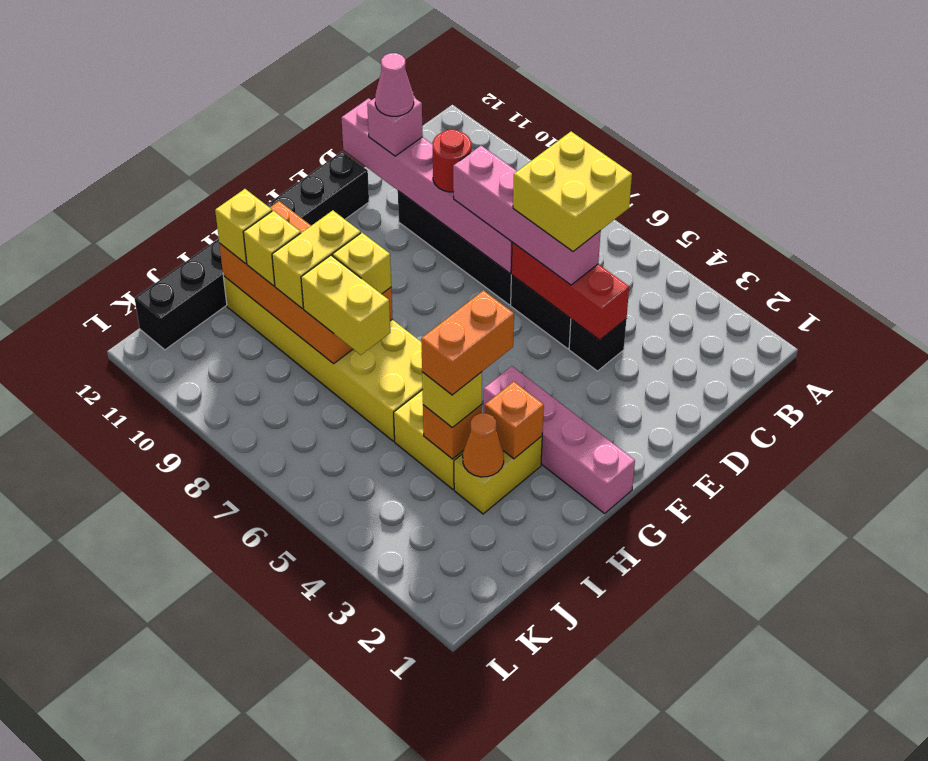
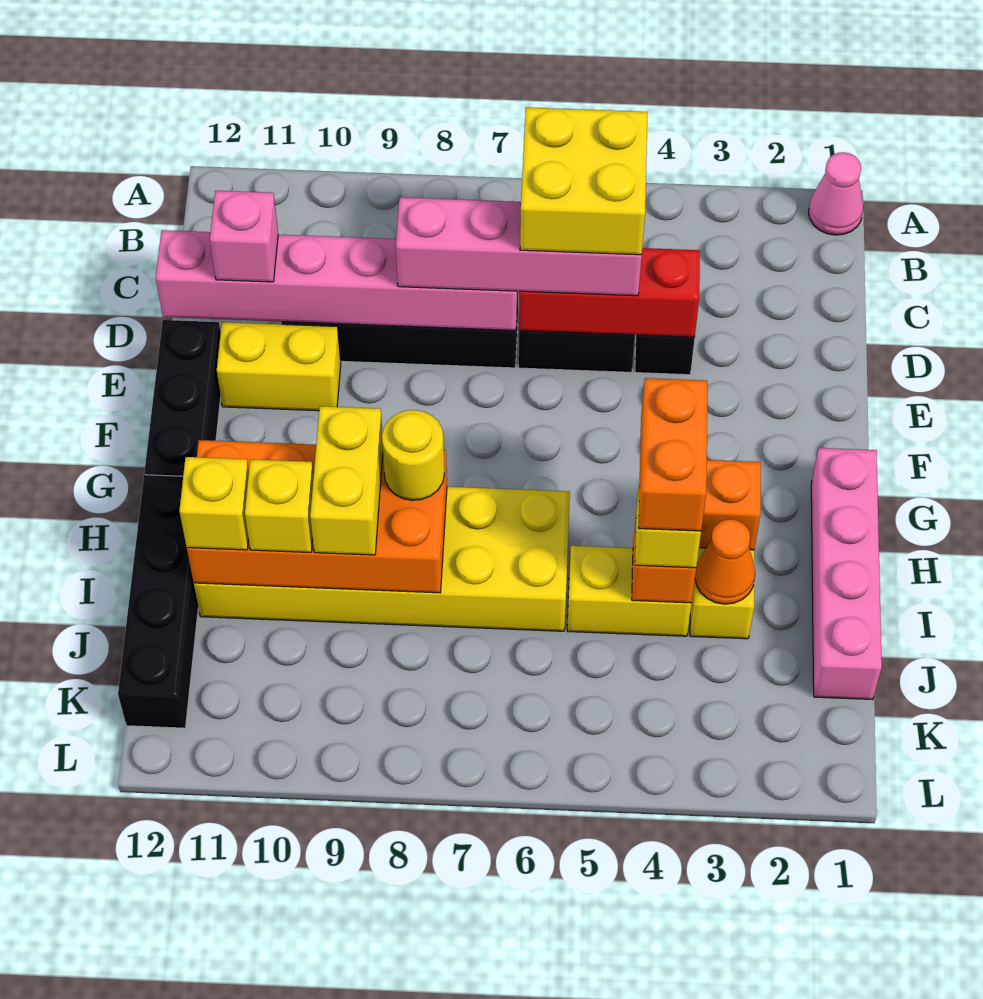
red 1x1 round brick [433,130,471,192] -> none
pink 1x1 cone [375,53,414,116] -> pink 1x1 cone moved to [808,152,863,235]
pink 1x4 brick [484,366,635,513] -> pink 1x4 brick turned to [811,448,882,700]
yellow 1x1 brick [333,233,391,294] -> yellow 1x1 round brick [382,410,444,500]
yellow 1x2 brick [301,255,390,355] -> yellow 1x2 brick moved to [217,322,341,411]

